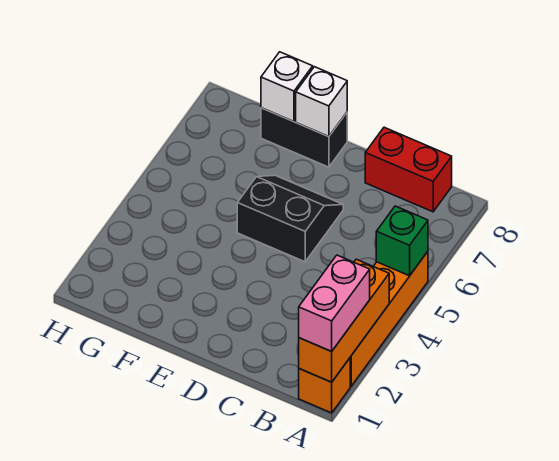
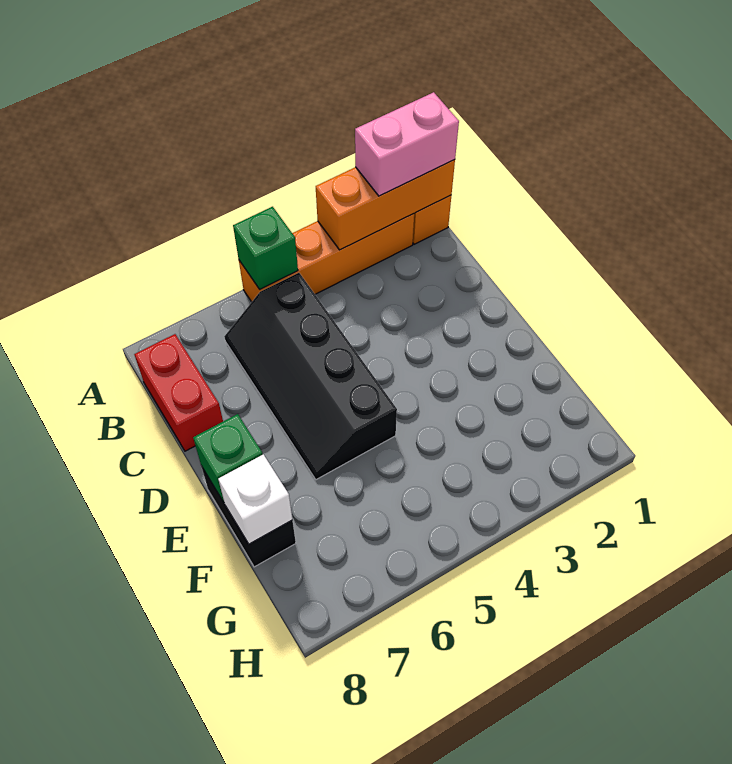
black 2x2 slope [237,175,343,262] -> black 2x4 slope [224,273,397,480]
white 1x1 brick [296,67,347,137] -> green 1x1 brick [193,414,263,502]

